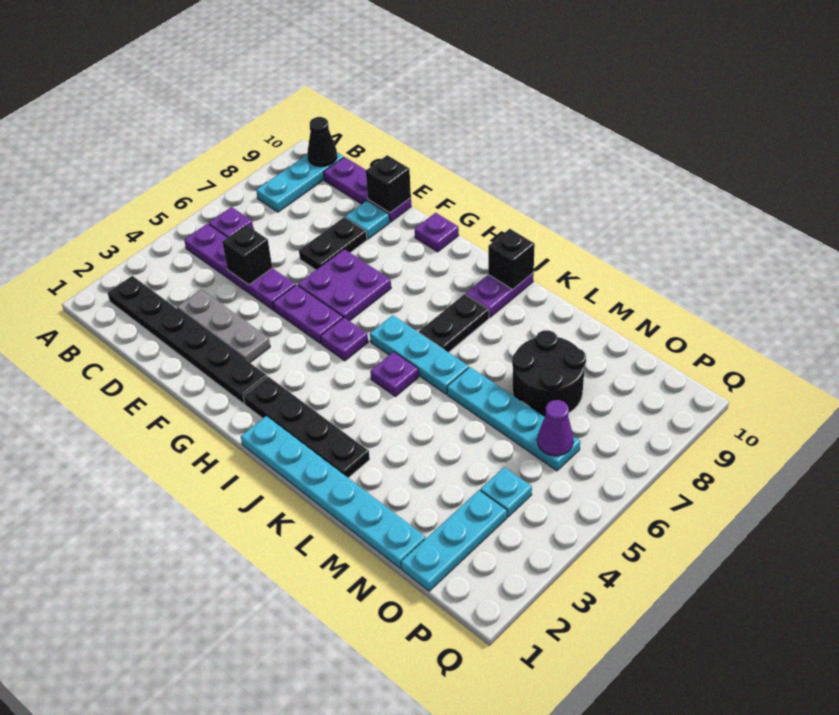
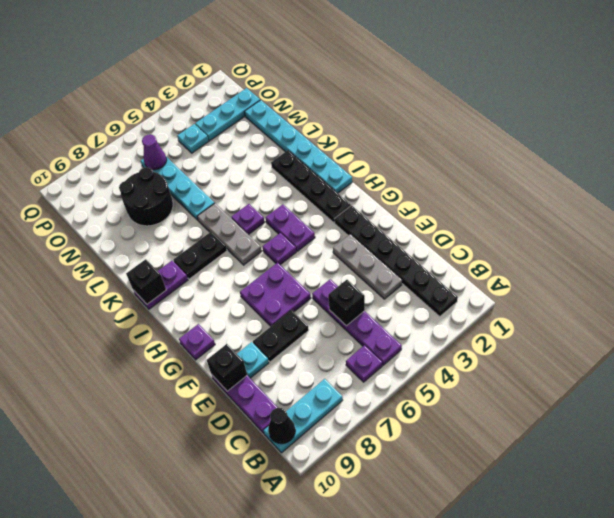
purple 1x2 plate [273,285,343,344] -> purple 1x2 plate moved to [266,204,315,251]
cyan 1x3 plate [370,315,469,394] -> grey 1x3 plate [197,203,262,265]

